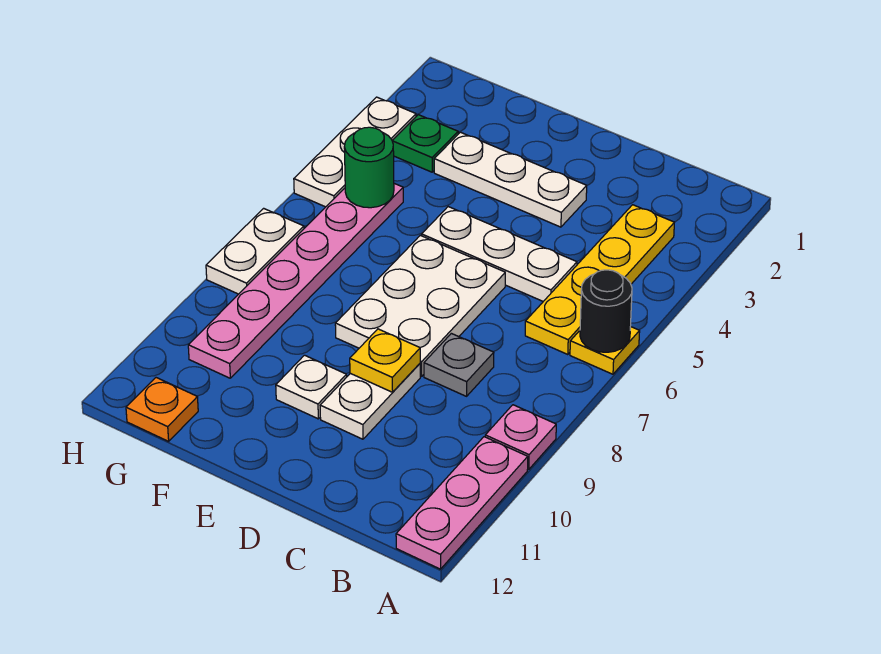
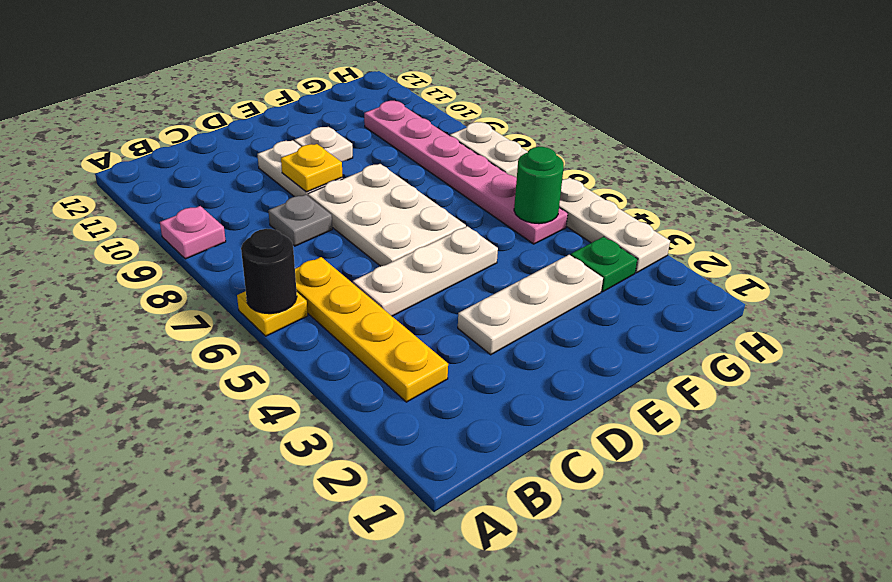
pink 1x3 plate [396,437,528,569] -> none
orange 1x1 plate [126,378,198,441] -> none

